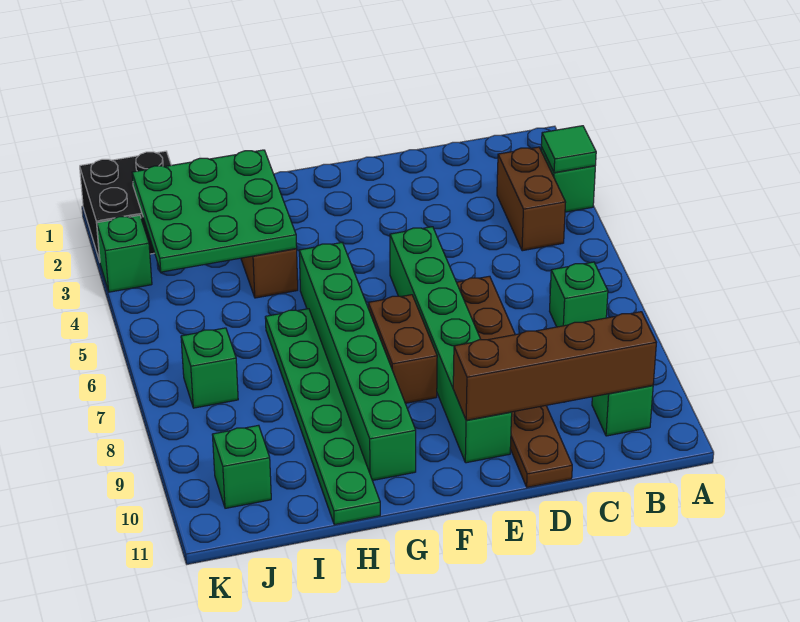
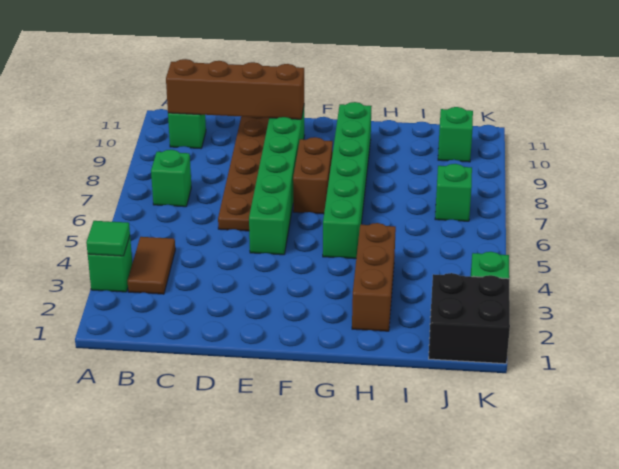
brown 1x2 brick [497,147,566,251] -> brown 1x2 tile [128,237,175,294]
green 3x3 plate [132,150,297,272] -> none
green 1x6 plate [265,309,380,525] -> none

